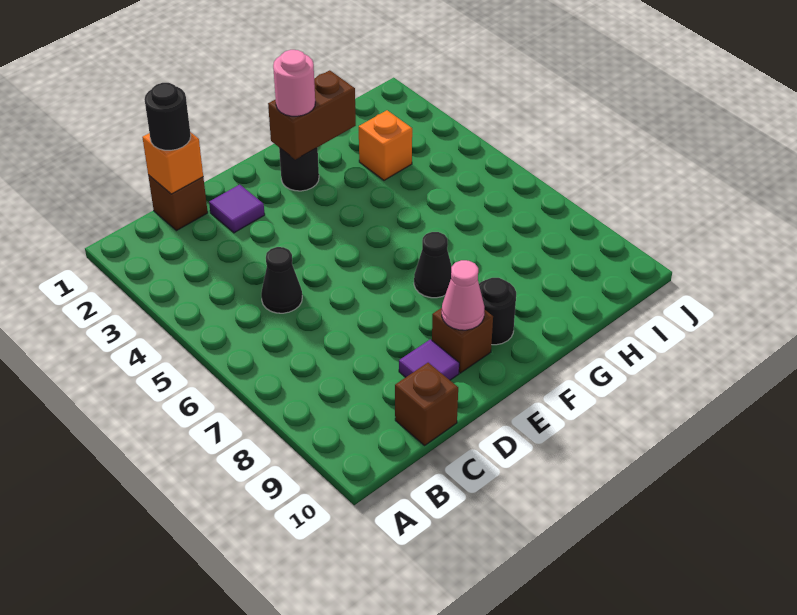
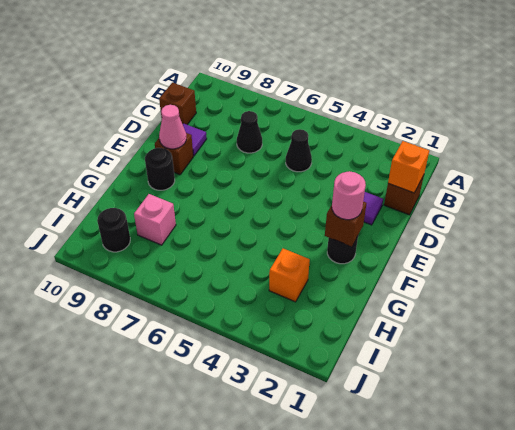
black 1x1 round brick [144,83,191,150] -> black 1x1 round brick moved to [97,208,130,252]
brown 1x2 brick [268,70,356,160] -> brown 1x1 brick [325,202,367,246]
black 1x1 cone [414,232,452,298] -> black 1x1 cone moved to [237,111,262,153]
none -> pink 1x1 brick [134,194,176,245]

